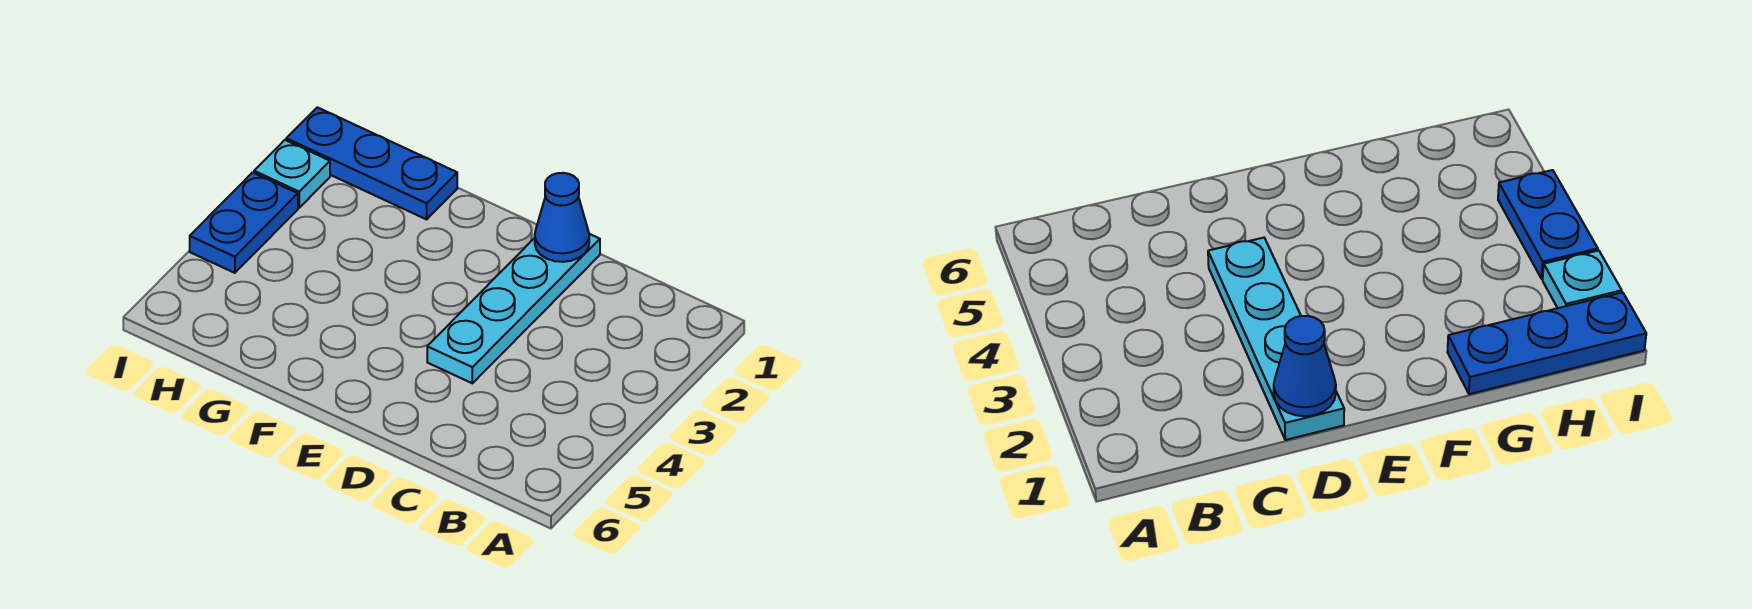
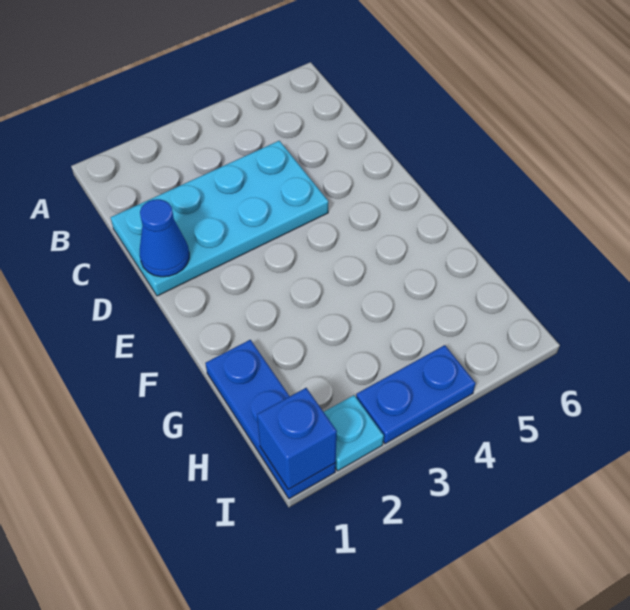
cyan 1x4 plate [427,234,600,383] -> cyan 2x4 plate [111,141,328,296]
none -> blue 1x1 brick [257,388,337,489]

